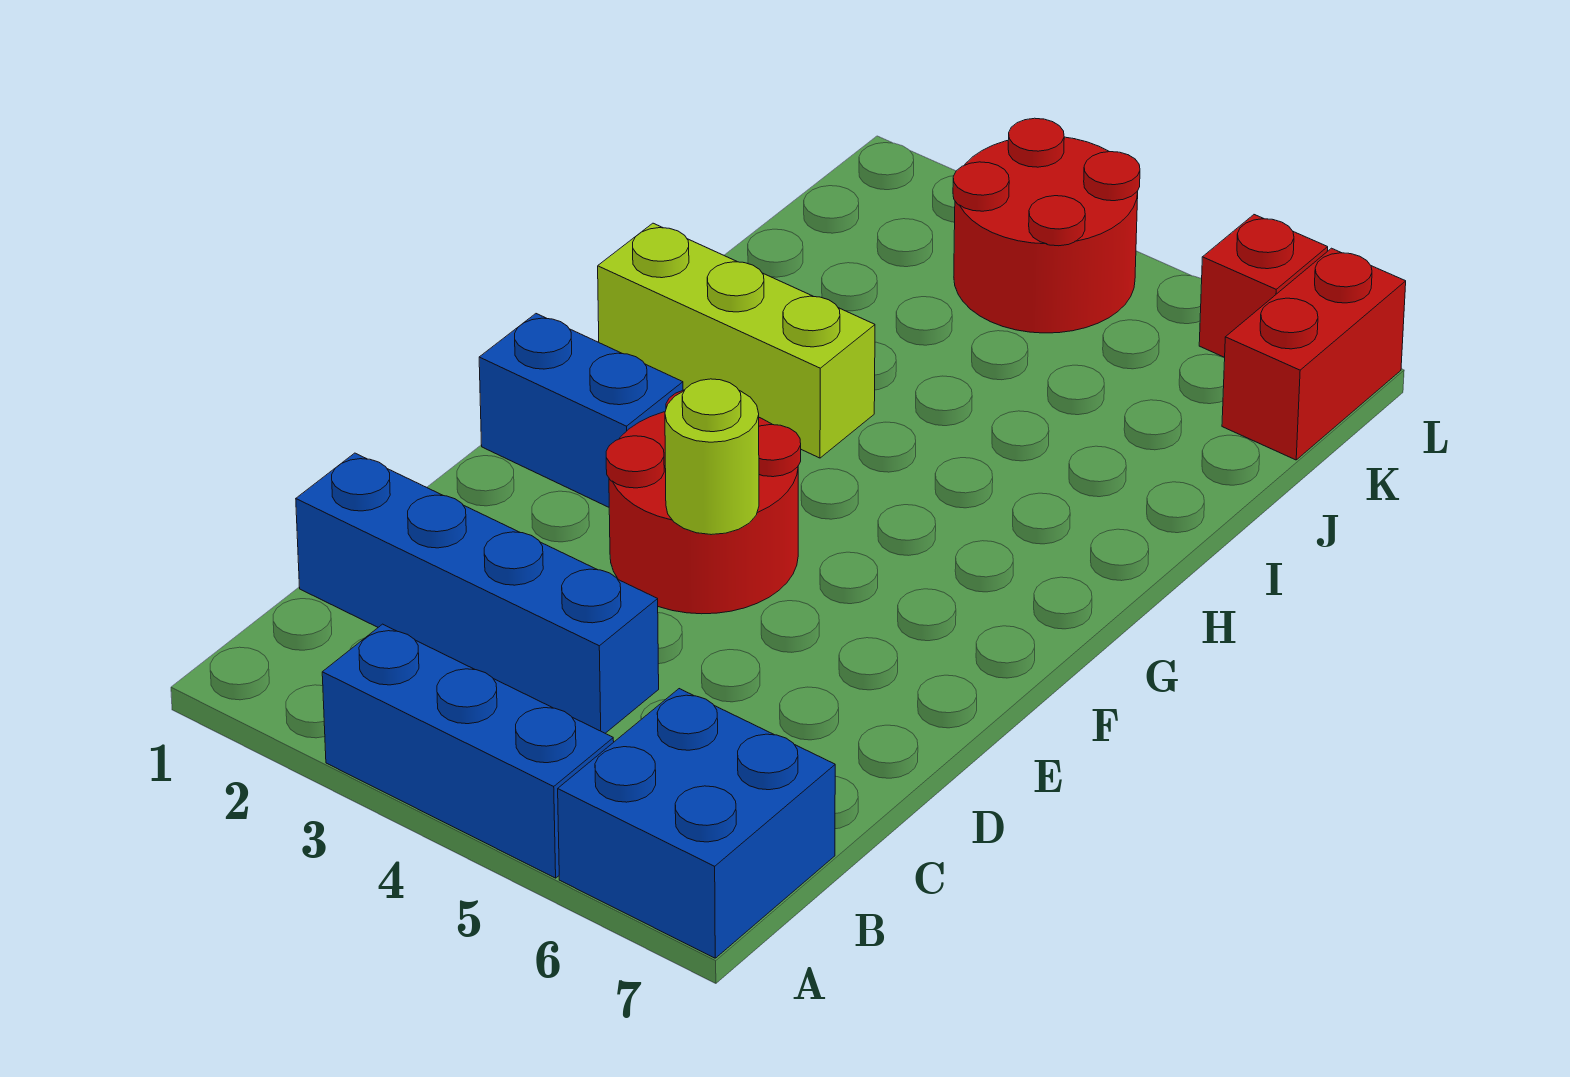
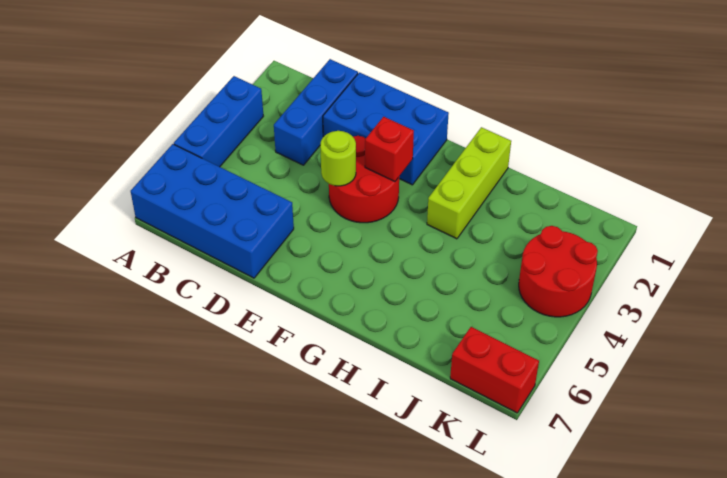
blue 2x2 brick [558,689,835,958] -> blue 2x4 brick [131,144,294,278]
blue 1x4 brick [296,453,659,733] -> blue 1x3 brick [274,59,358,165]
blue 1x2 brick [479,314,683,507] -> blue 2x3 brick [323,72,449,185]
red 1x1 brick [1199,215,1328,357] -> red 1x1 brick moved to [365,117,414,182]

